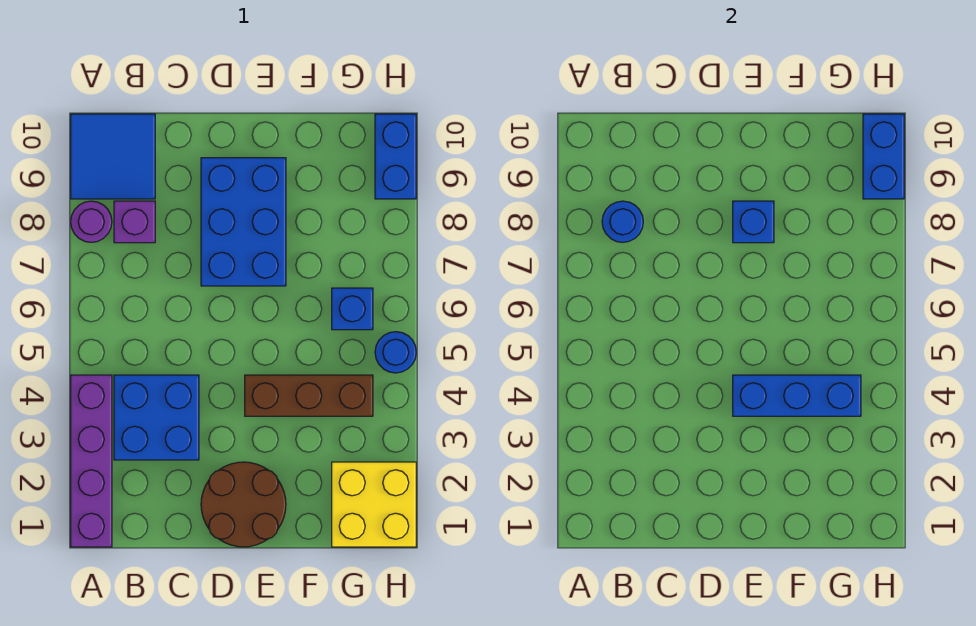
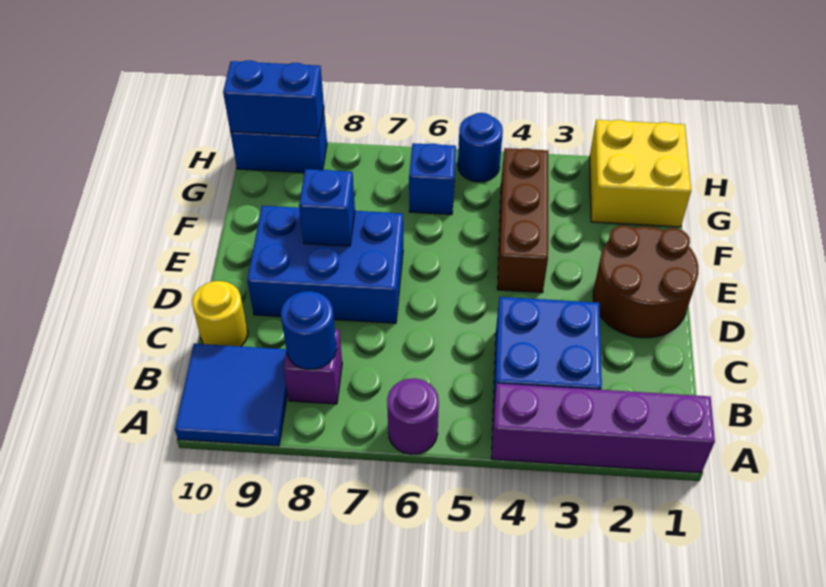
purple 1x1 round brick [71,201,112,242] -> purple 1x1 round brick moved to [387,378,439,454]
none -> yellow 1x1 round brick [192,281,248,347]
blue 1x3 brick [733,375,861,416] -> none

